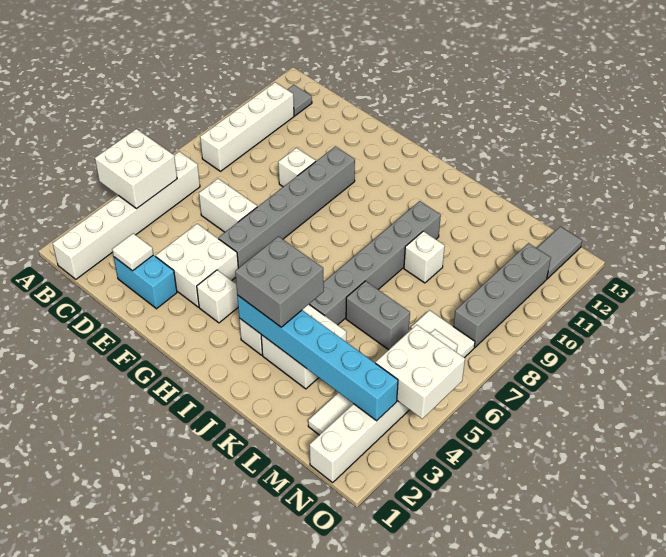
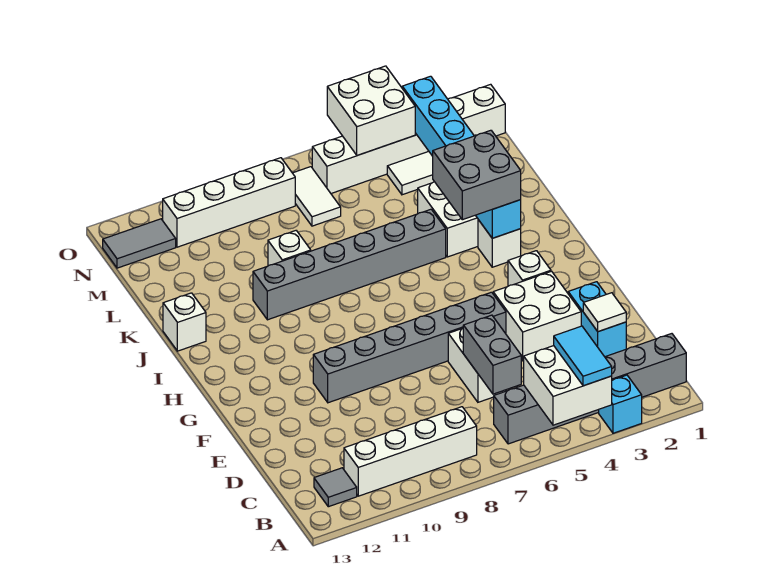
none -> cyan 1x1 brick [599,375,642,433]
none -> cyan 1x2 tile [554,326,612,386]
white 1x6 brick [53,152,200,279] -> grey 1x6 brick [494,334,686,444]
white 1x1 brick [278,148,316,187] -> white 1x1 brick moved to [163,293,206,351]
grey 1x2 brick [346,281,410,350] -> grey 1x2 brick moved to [463,315,521,394]
grey 1x4 brick [453,243,551,347] -> white 1x4 brick [163,158,295,247]

